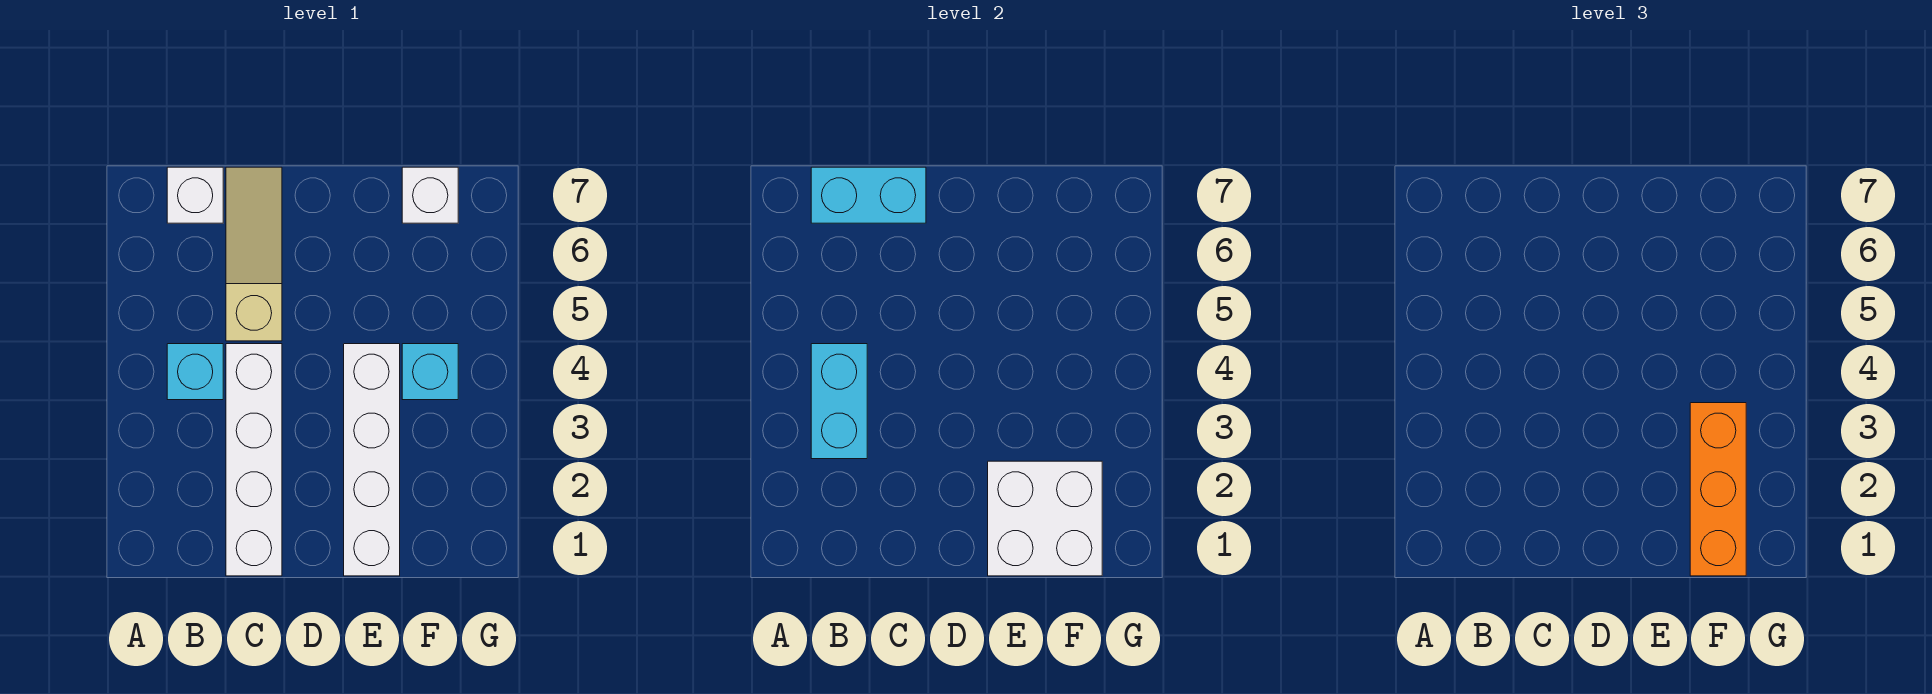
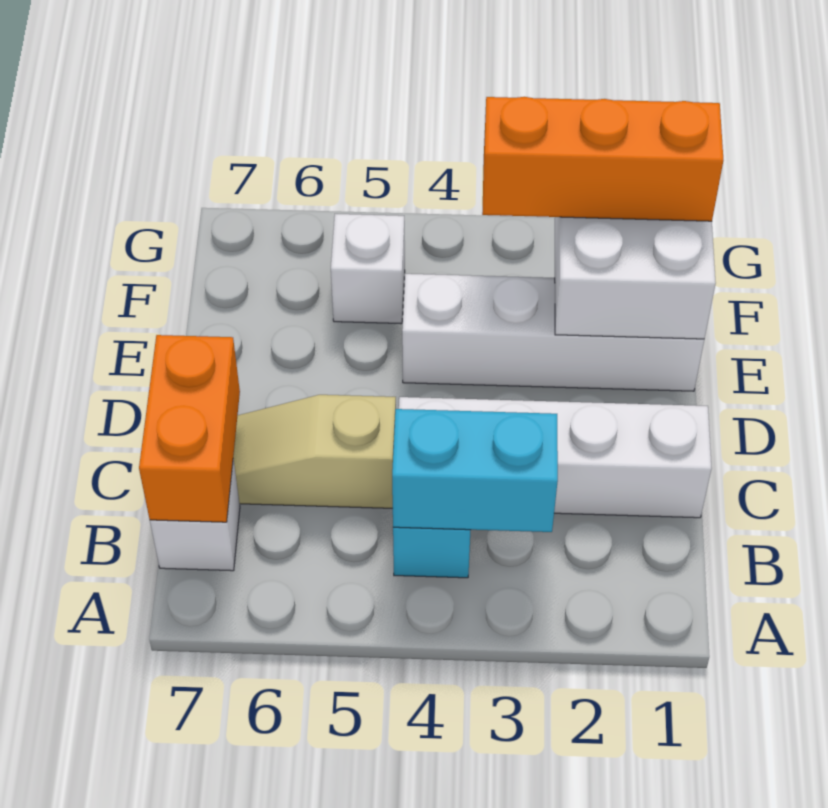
cyan 1x2 brick [811,167,926,223] -> orange 1x2 brick [139,335,240,522]
cyan 1x1 brick [402,344,458,400] -> none
white 1x1 brick [402,167,458,223] -> white 1x1 brick moved to [331,214,405,324]

